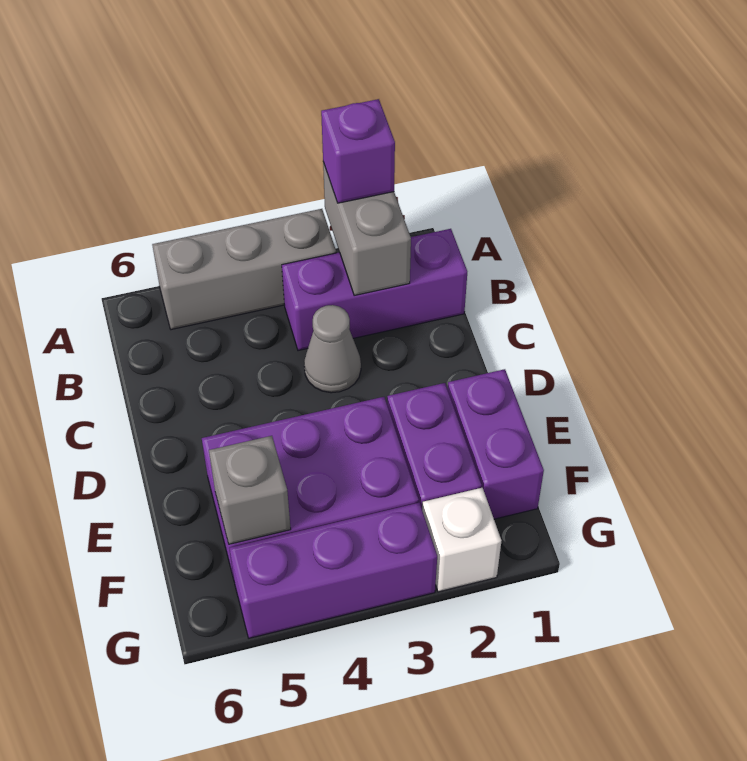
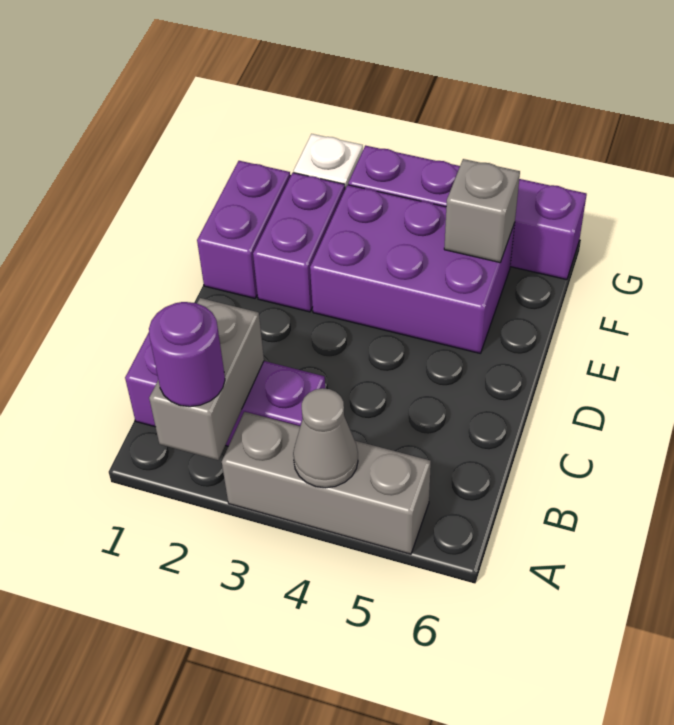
purple 1x1 brick [321,99,395,203] -> purple 1x1 round brick [149,302,225,407]
grey 1x1 cone [304,305,361,393] -> grey 1x1 cone moved to [293,388,358,488]
purple 1x3 brick [229,503,437,638] -> purple 1x4 brick [348,146,587,280]

